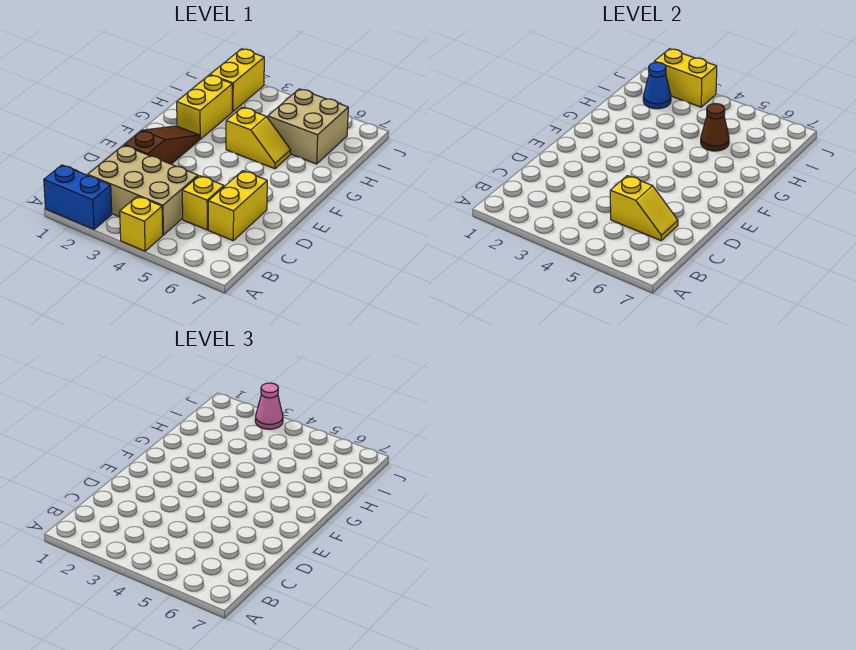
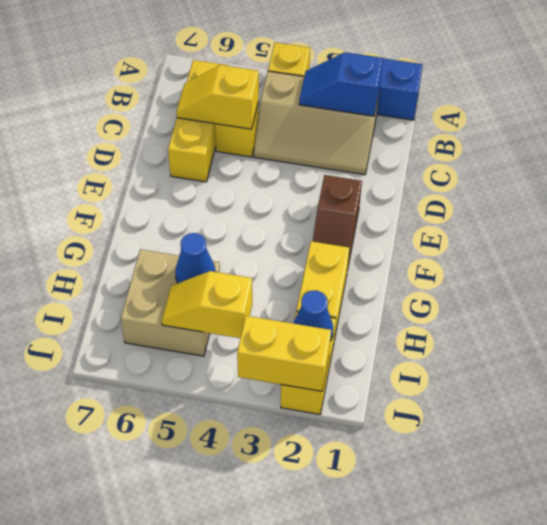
tan 2x3 brick [88,145,198,235] -> tan 2x3 slope [254,71,379,175]
none -> blue 1x2 slope [299,52,383,116]
yellow 1x2 brick [208,171,267,241] -> yellow 1x3 brick [168,60,228,182]
brown 1x3 slope [124,126,199,164] -> brown 1x2 slope [313,175,362,265]
yellow 1x2 slope [226,107,291,169] -> yellow 1x2 slope moved to [162,271,252,338]
brown 1x1 cone [701,104,729,151] -> blue 1x1 cone [175,233,215,283]
pink 1x1 cone [255,383,283,429] -> none

